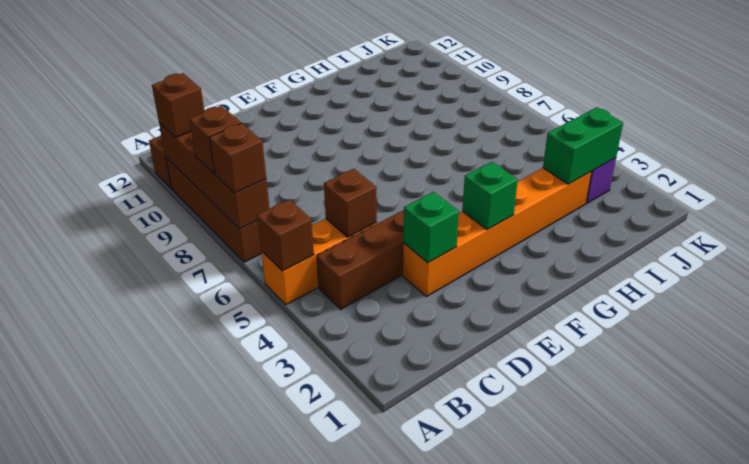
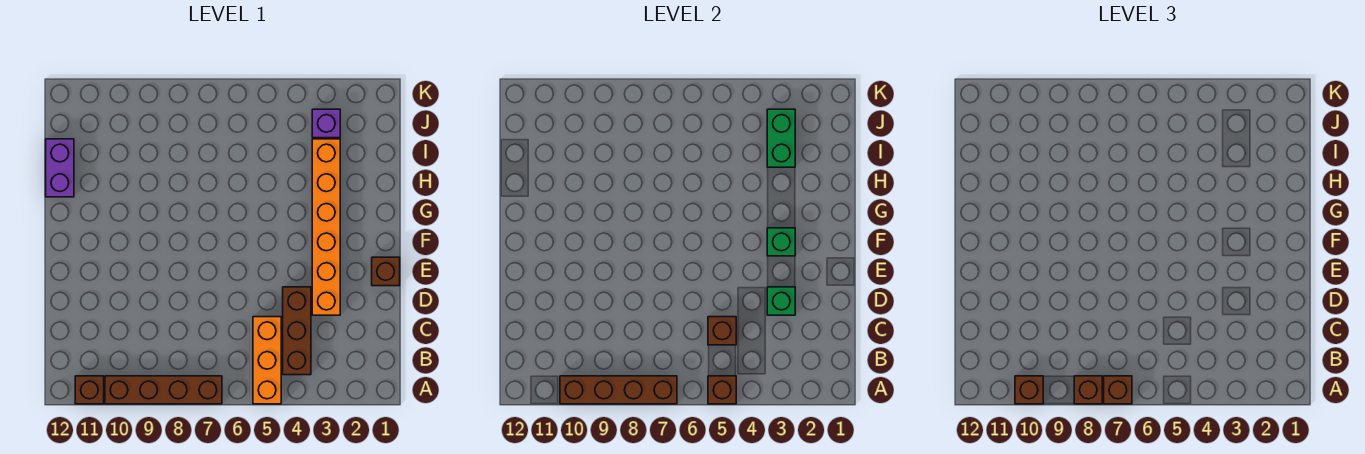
none -> brown 1x1 brick [372,257,400,286]
none -> purple 1x2 brick [46,139,74,197]

